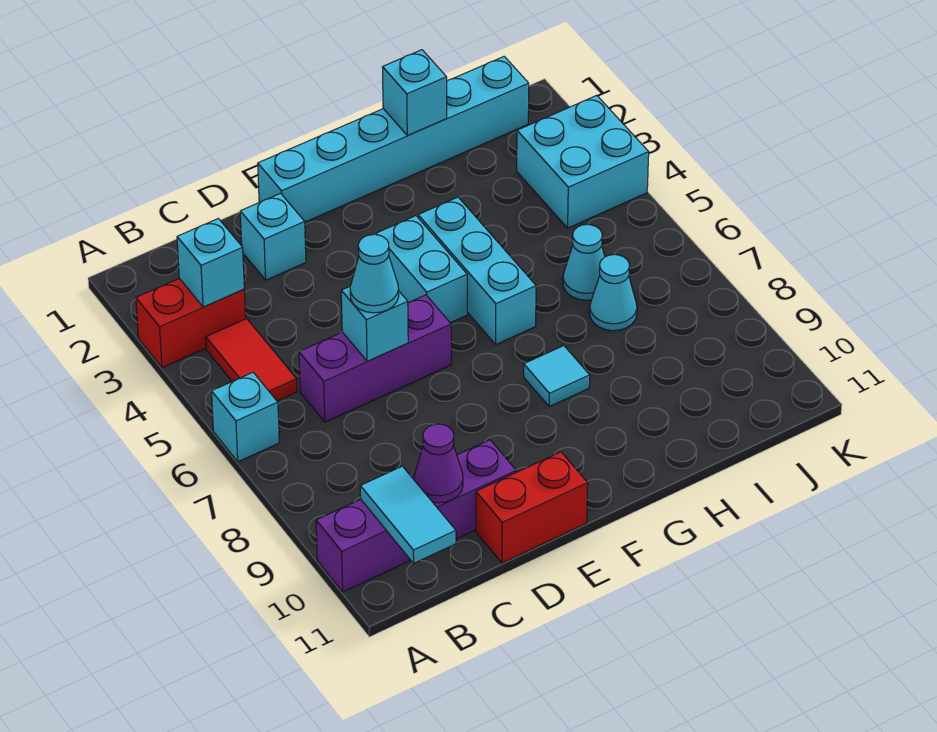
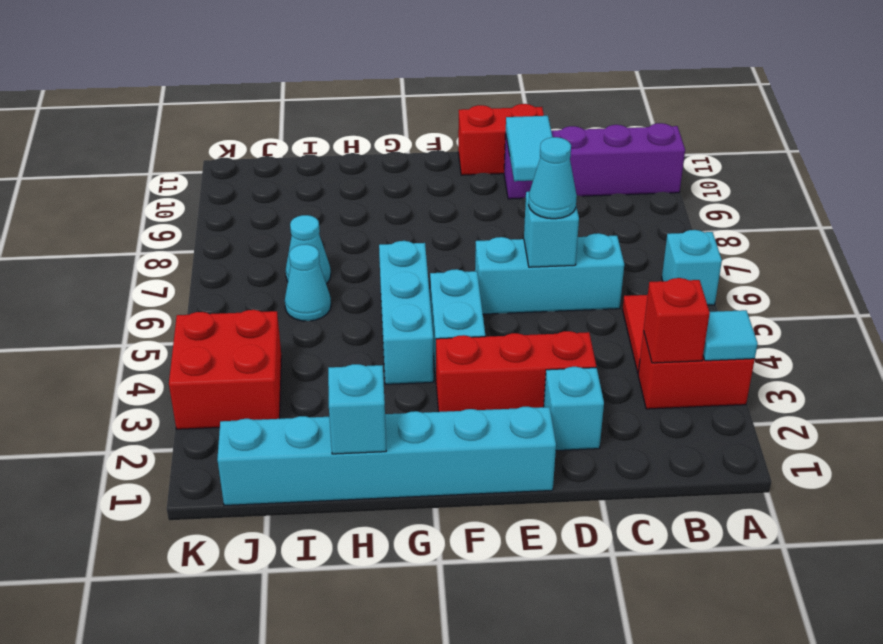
cyan 1x1 brick [177,219,244,307] -> red 1x1 brick [644,278,710,363]
cyan 1x2 tile [360,466,456,563] -> cyan 1x2 tile moved to [506,116,552,181]
purple 1x3 brick [299,295,451,422] -> cyan 1x3 brick [475,233,624,314]
purple 1x1 cone [414,424,463,503] -> none
none -> red 1x3 brick [436,331,596,412]
cyan 1x1 tile [524,346,590,406] -> cyan 1x1 tile moved to [703,310,758,361]
cyan 2x2 brick [517,95,649,228] -> red 2x2 brick [169,310,281,429]

